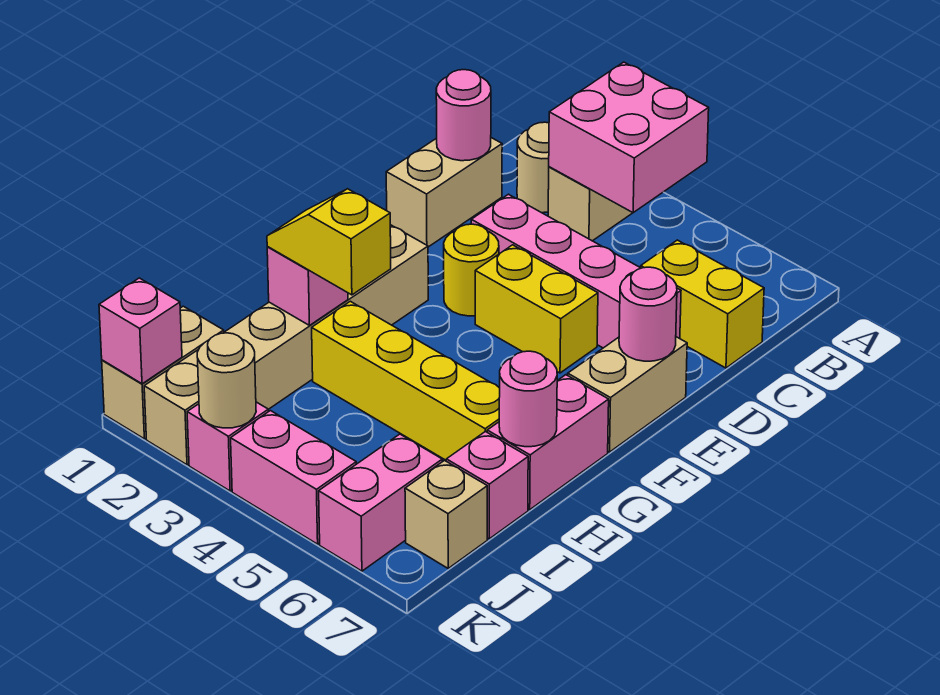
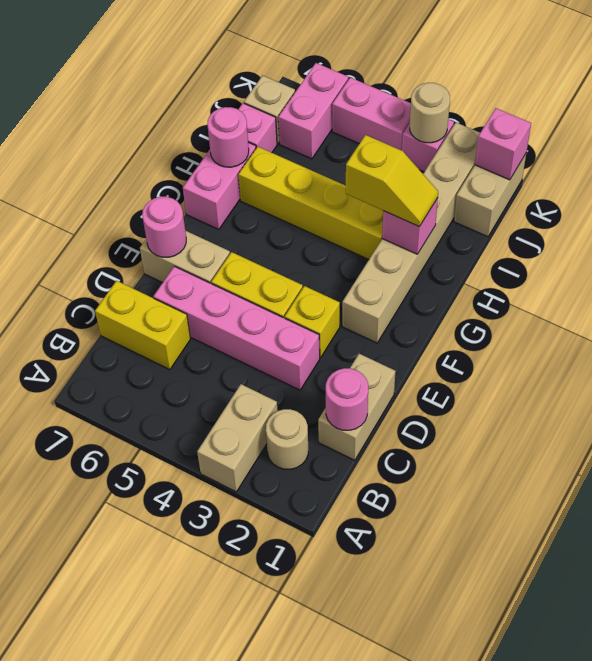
pink 2x2 brick [549,62,709,213] -> none
yellow 1x1 round brick [444,224,499,316] -> yellow 1x1 brick [285,286,340,358]
tan 1x2 brick [568,337,687,452] -> tan 1x2 brick turned to [140,231,230,283]

